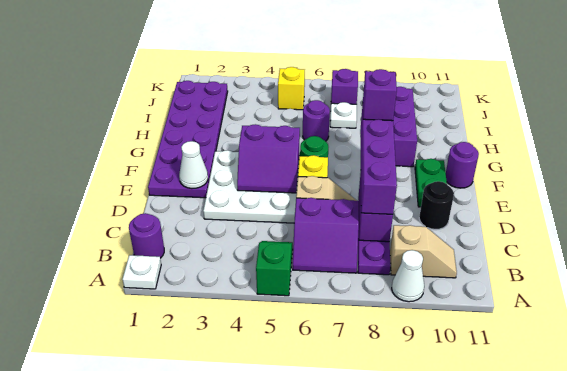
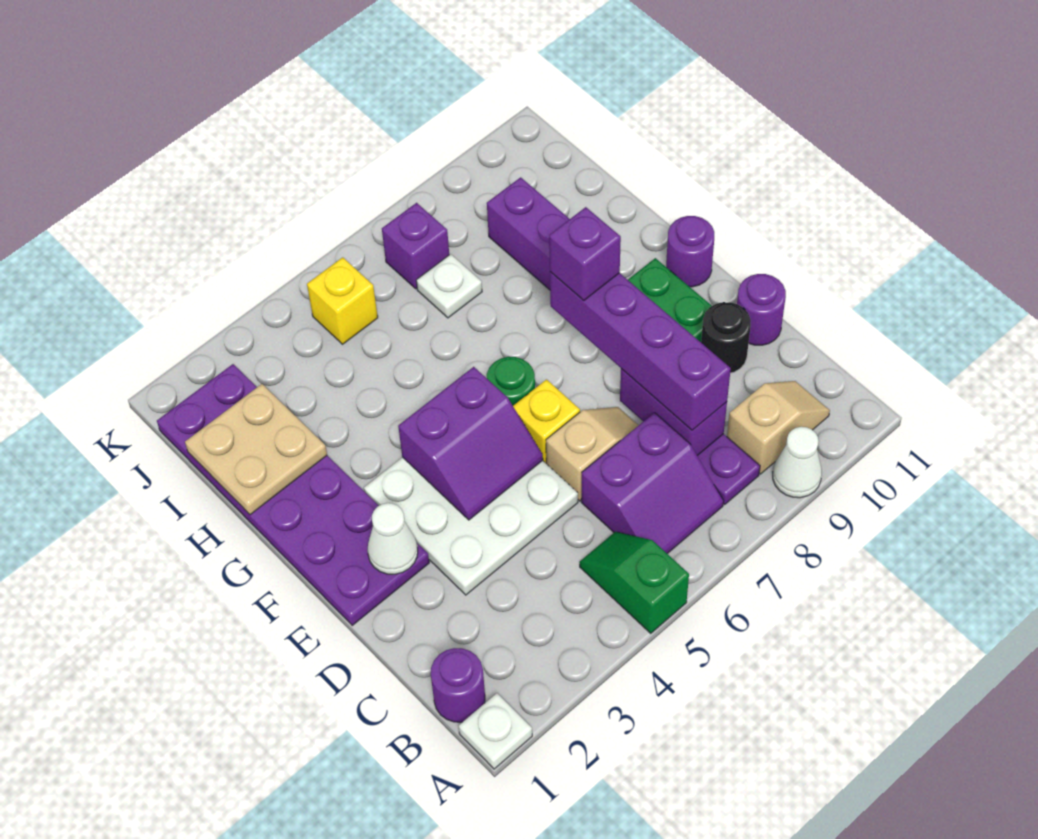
none -> tan 2x2 plate [185,384,327,515]
purple 1x1 round brick [303,100,330,141] -> purple 1x1 round brick moved to [737,274,786,345]

